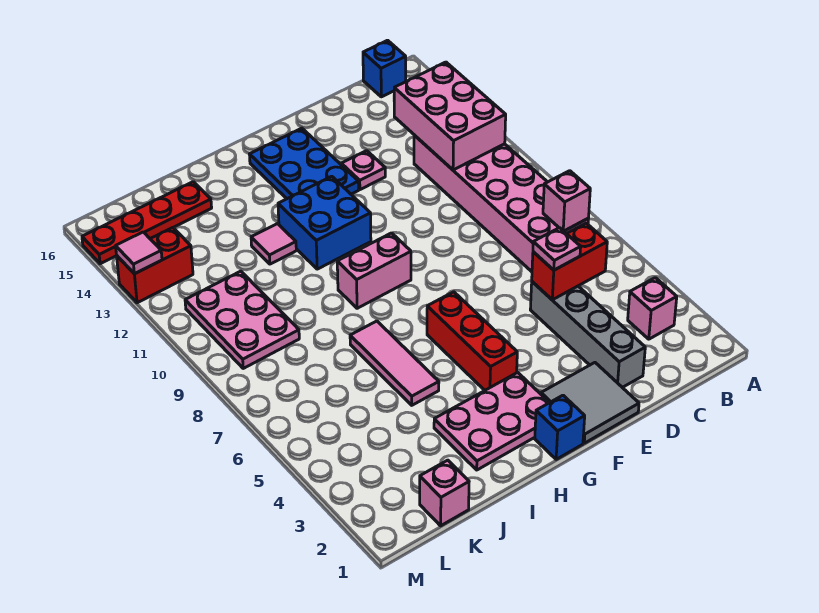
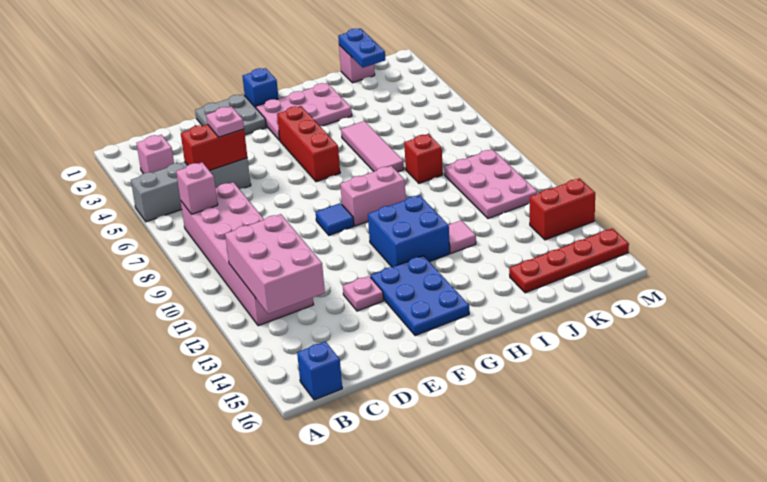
grey 1x4 brick [530,282,645,388] -> grey 1x4 brick turned to [131,158,251,222]
grey 2x2 tile [541,363,639,443] -> grey 2x2 plate [195,94,266,135]
none -> blue 1x1 tile [316,203,354,235]
none -> red 1x1 brick [404,134,443,183]
none -> blue 1x2 plate [338,29,385,68]
pink 1x1 tile [116,232,162,274] -> none

